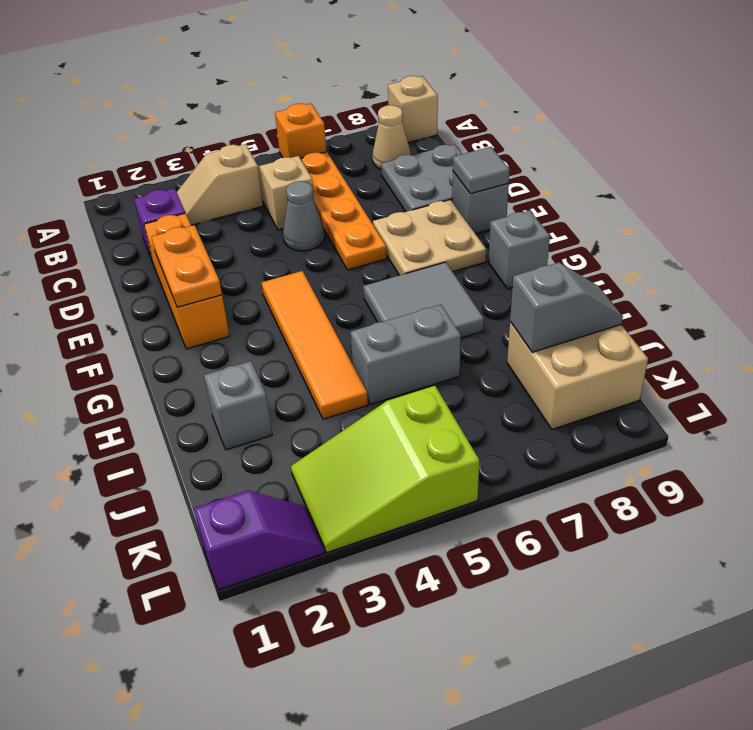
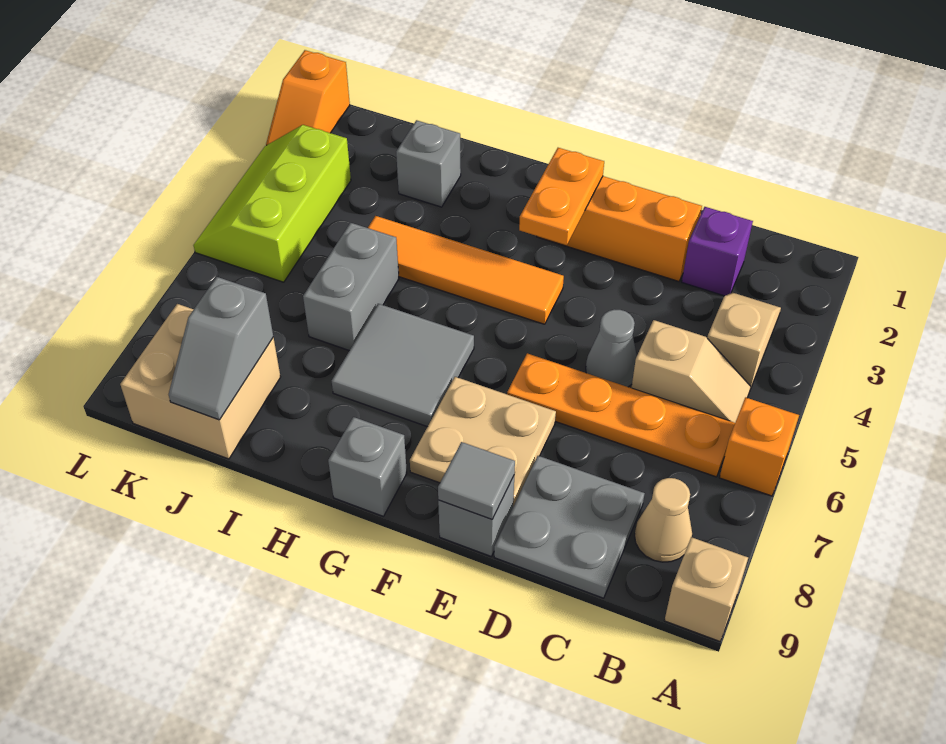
orange 1x2 plate [151,225,222,307] -> orange 1x2 plate turned to [519,148,604,245]
lime 2x3 slope [291,386,479,553] -> lime 2x3 slope turned to [193,125,351,282]
purple 1x2 slope [194,491,324,590] -> orange 1x2 slope [266,50,350,145]

